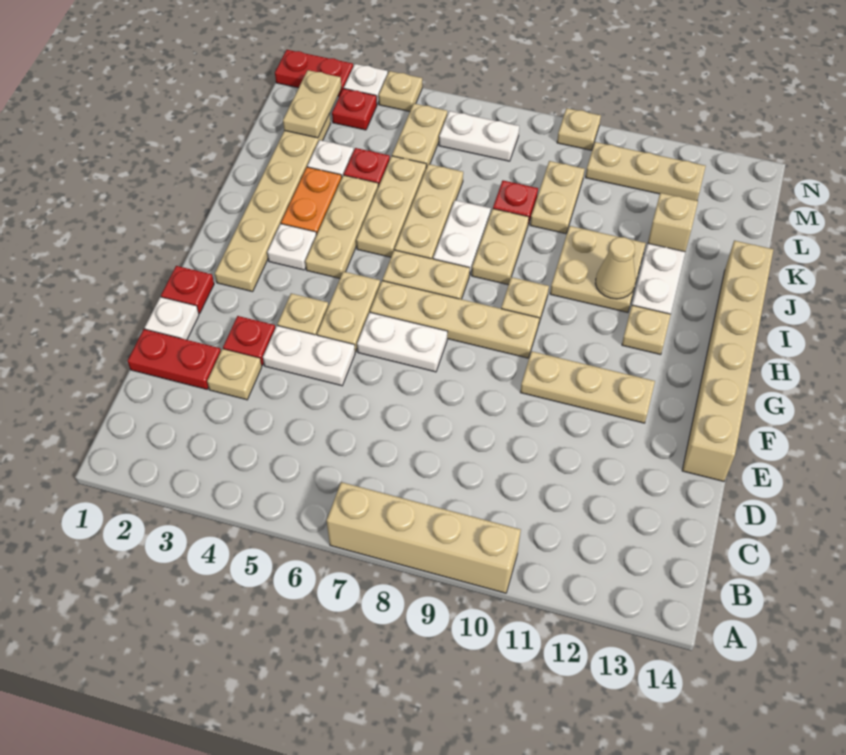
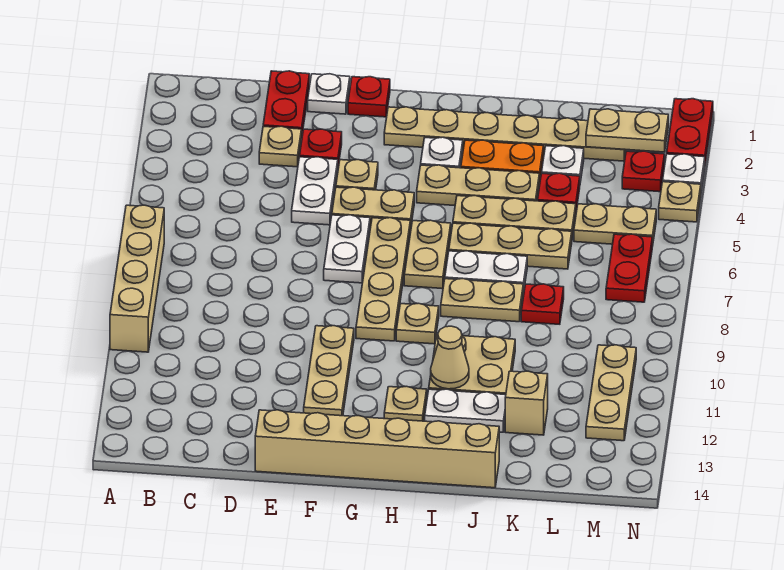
tan 1x2 plate [530,161,585,234] -> none
white 1x2 plate [439,111,519,161] -> red 1x2 plate [606,234,652,302]
tan 1x1 plate [557,108,601,150] -> none

